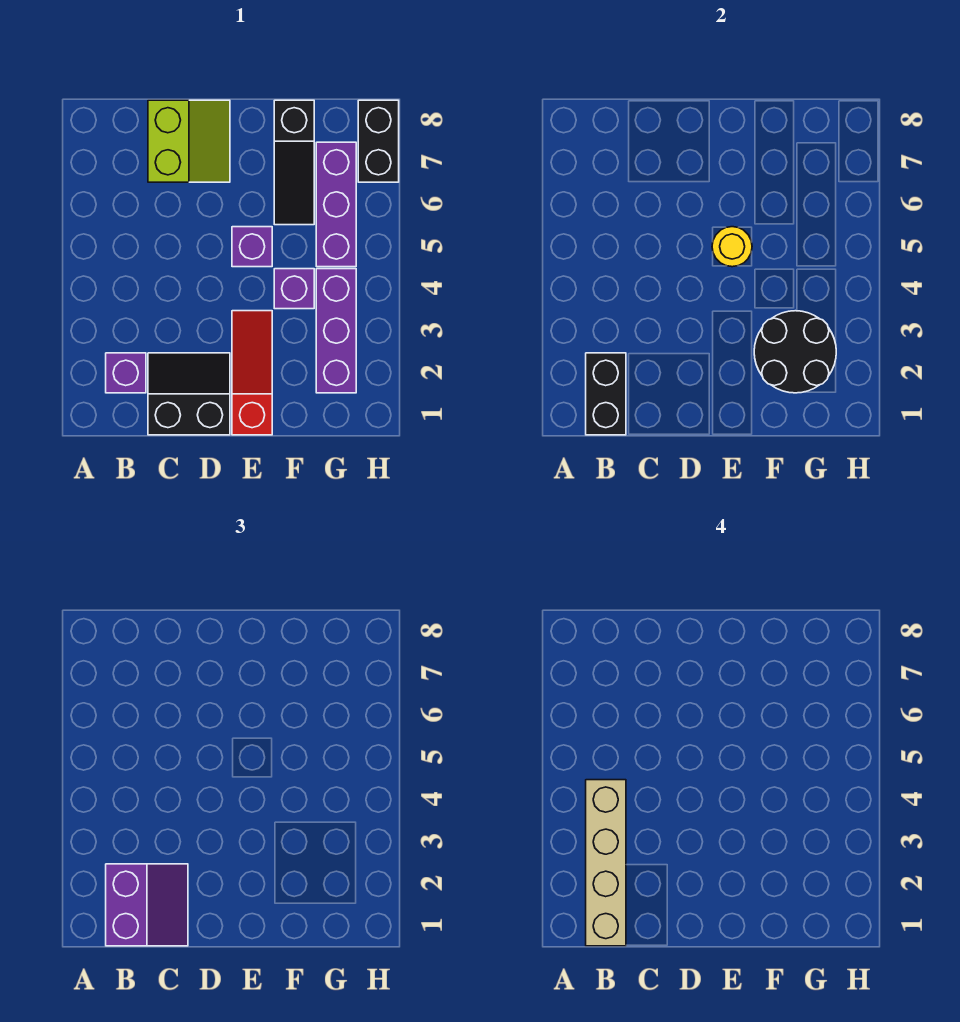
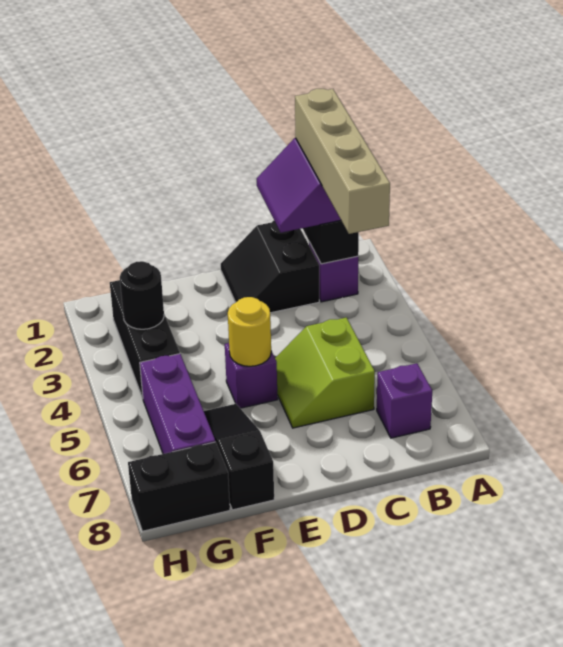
black 2x2 slope [148,353,230,435] -> black 2x2 slope turned to [221,221,319,313]
lime 2x2 slope [148,100,230,182] -> lime 2x2 slope moved to [275,318,375,428]
red 1x3 slope [232,311,272,435] -> none
black 2x2 round brick [754,311,836,393] -> black 1x1 round brick [120,261,164,329]
purple 1x1 brick [274,269,314,309] -> purple 1x1 brick moved to [377,363,432,438]
purple 1x3 brick [316,269,356,393] -> black 1x3 brick [110,280,180,398]
black 1x2 brick [358,100,399,182] -> black 1x2 brick turned to [128,442,230,531]

